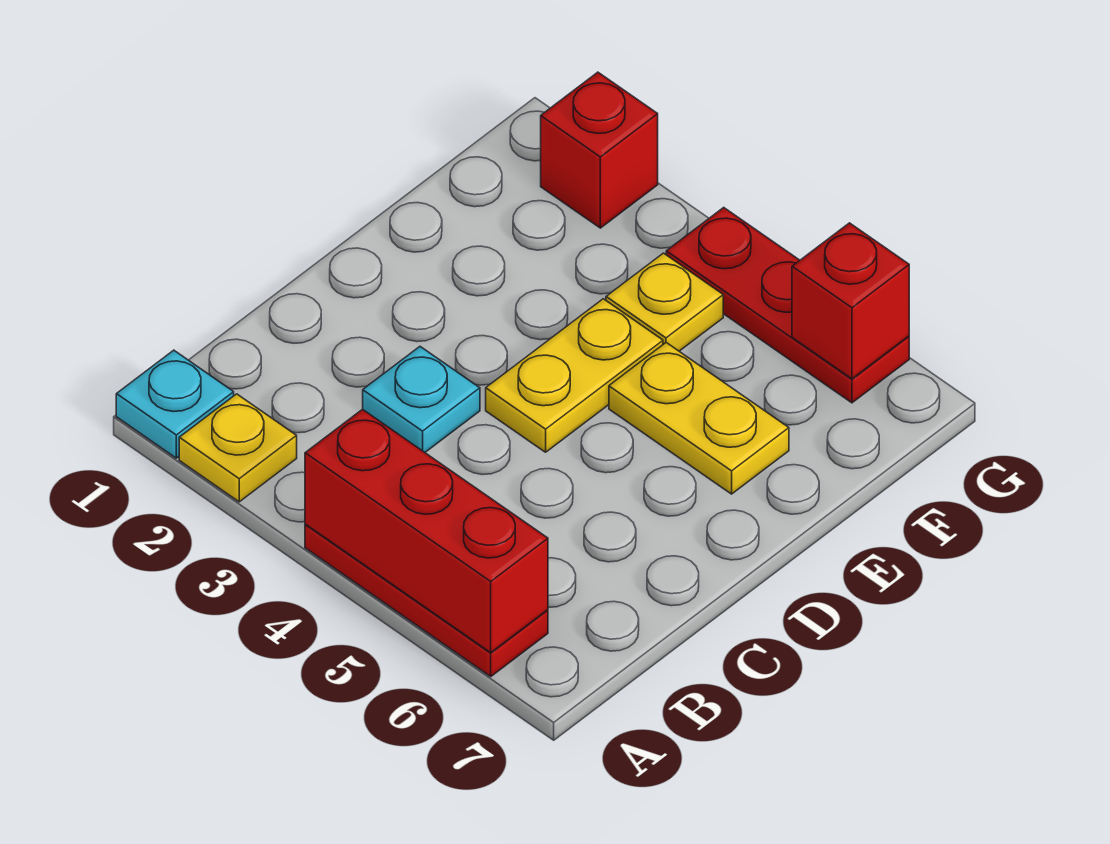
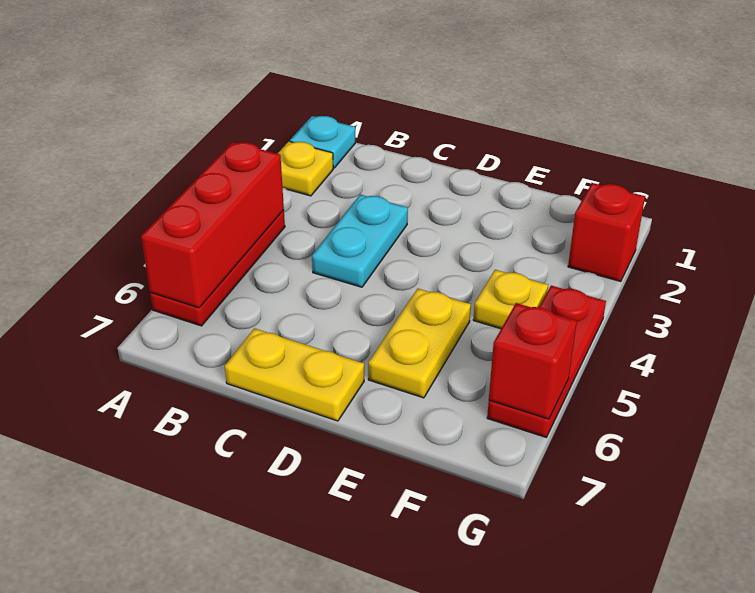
cyan 1x1 plate [363,347,480,452] -> cyan 1x2 plate [312,195,408,287]
yellow 1x2 plate [486,299,663,452] -> yellow 1x2 plate moved to [225,328,364,421]

